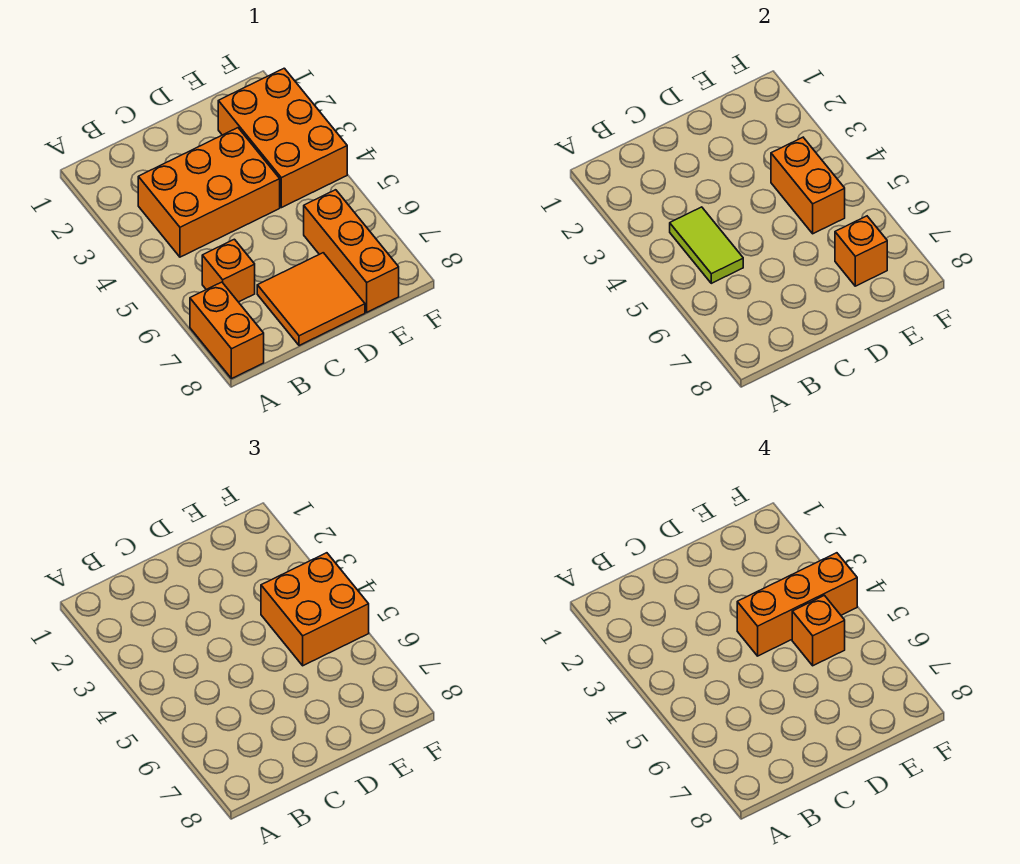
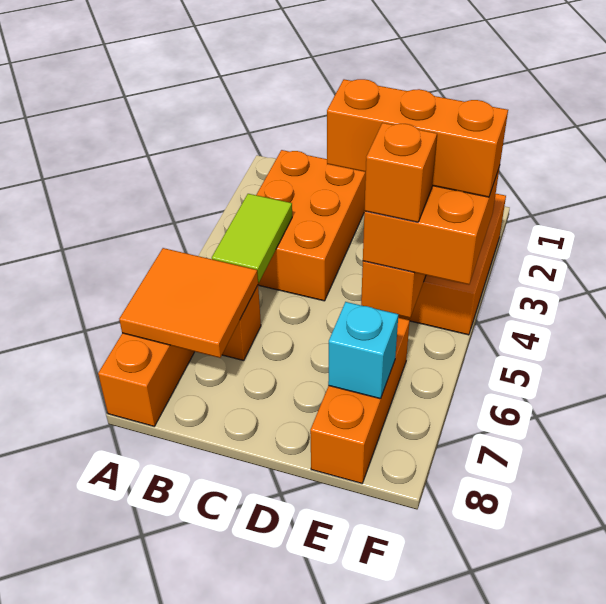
orange 2x3 brick [138,128,280,257] -> orange 2x3 brick turned to [256,150,366,301]
orange 2x2 tile [257,253,365,346] -> orange 2x2 tile moved to [119,248,258,358]
orange 1x1 brick [835,216,887,286] -> cyan 1x1 brick [328,302,398,399]

